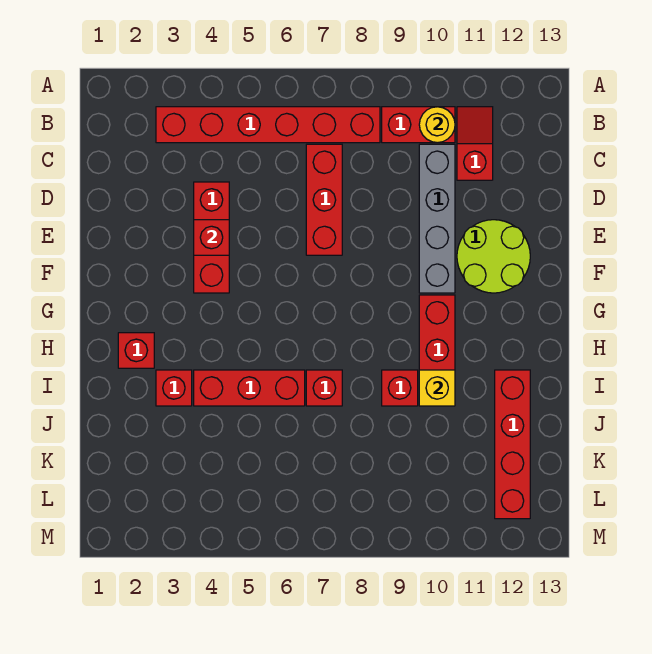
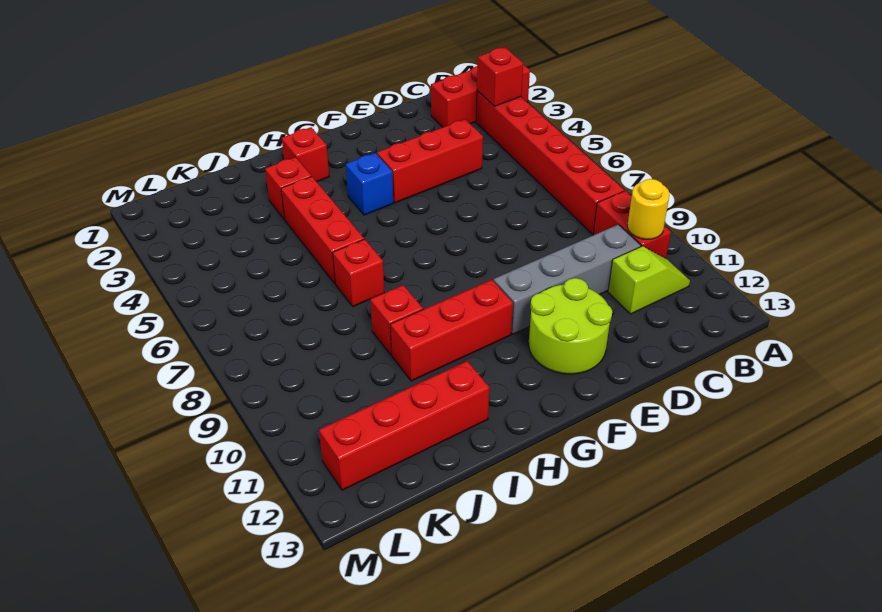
red 1x2 slope [457,107,493,180] -> lime 1x2 slope [608,246,690,314]
red 1x3 brick [306,144,342,255] -> red 1x3 brick moved to [431,64,530,127]
red 1x1 brick [194,220,229,255] -> red 1x1 brick moved to [477,47,523,106]
none -> blue 1x1 brick [346,153,393,215]
yellow 1x1 brick [419,370,455,406] -> none

